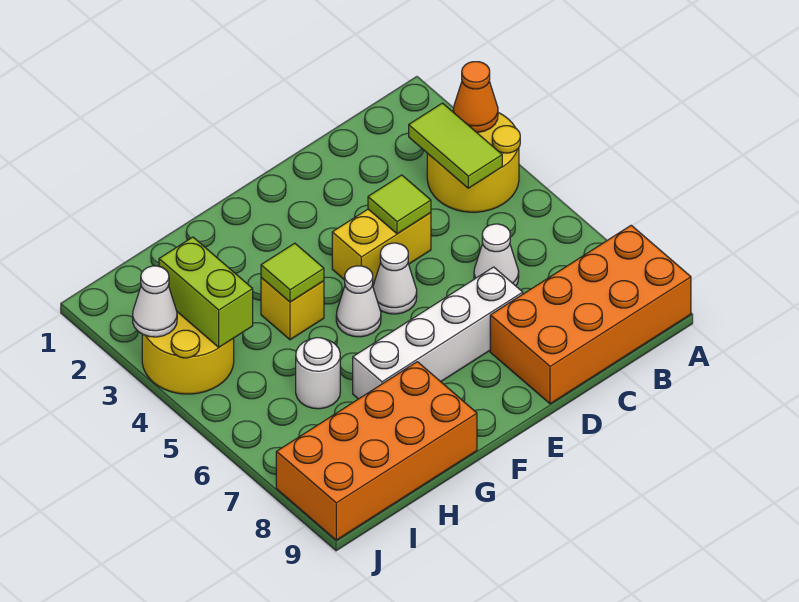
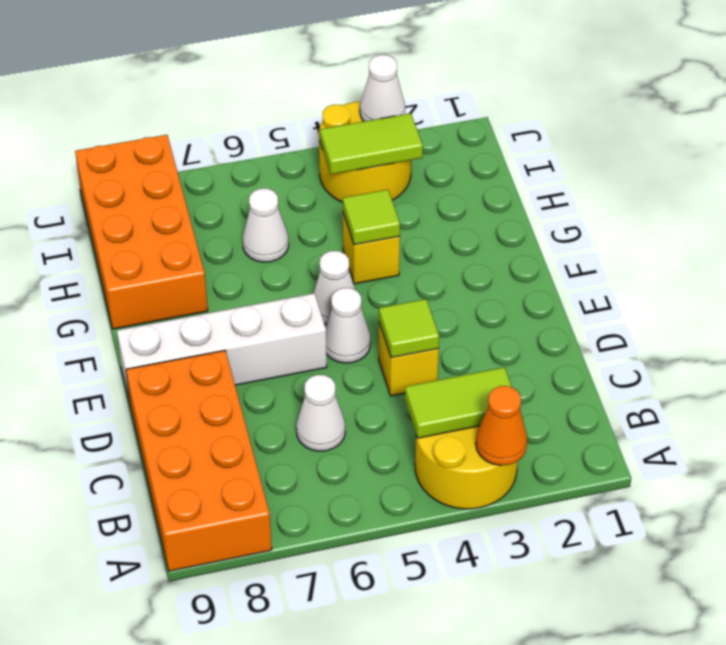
yellow 1x2 brick [332,209,431,286] -> yellow 1x1 brick [379,323,439,396]
white 1x4 brick [353,267,523,399] -> white 1x4 brick turned to [117,293,327,402]
white 1x1 round brick [296,338,340,409] -> white 1x1 cone [243,189,289,262]
lime 1x2 brick [159,237,253,347] -> lime 1x2 tile [320,113,423,174]

